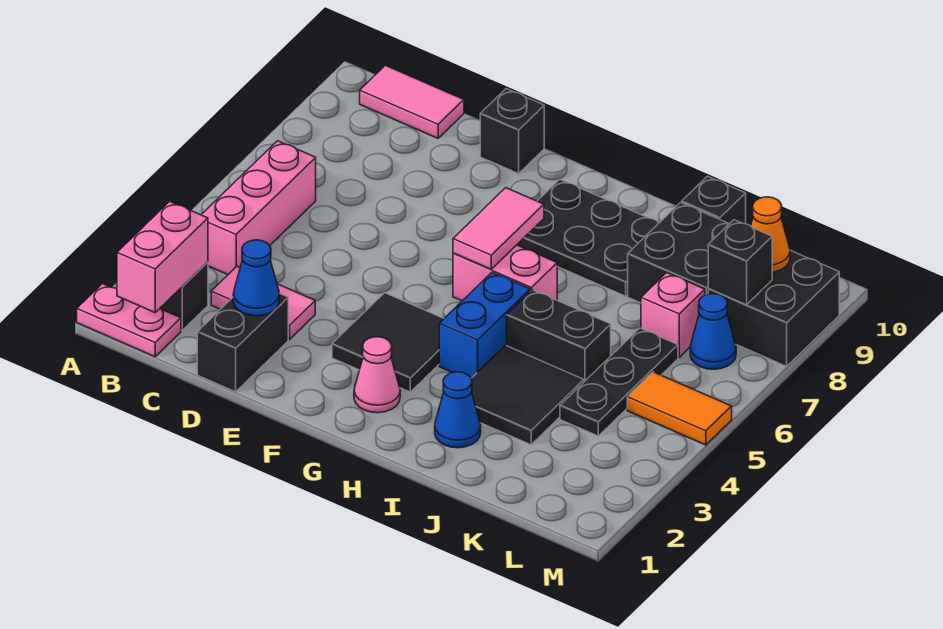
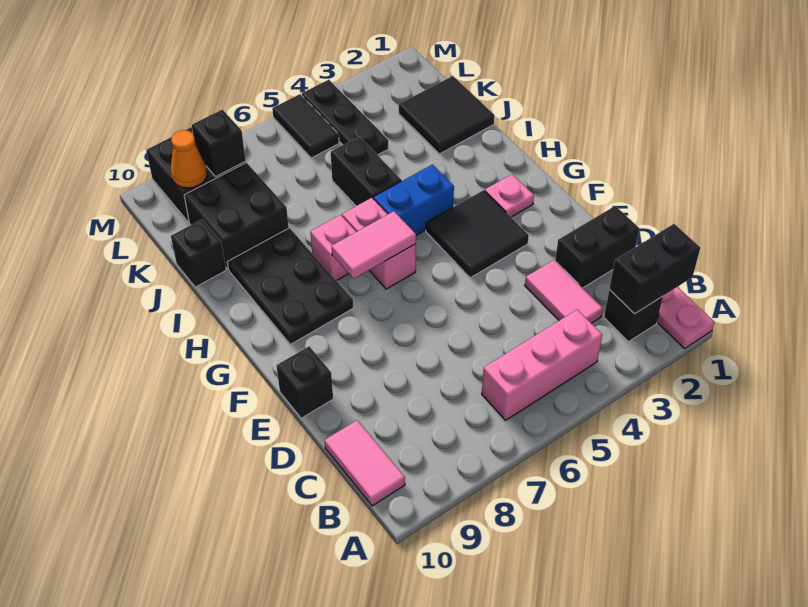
pink 1x2 brick [117,201,208,312] -> black 1x2 brick [609,224,700,314]
blue 1x1 cone [233,240,279,316] -> none
pink 1x1 cone [354,337,400,413] -> pink 1x1 plate [485,174,534,217]
blue 1x1 cone [435,372,481,448] -> none
black 2x2 tile [471,345,584,445] -> black 2x2 tile moved to [399,76,494,154]
black 1x3 plate [560,328,678,436] -> black 1x3 plate turned to [302,80,388,155]
pink 1x1 brick [641,273,705,357] -> pink 1x1 brick moved to [310,215,356,281]
orange 1x2 tile [627,372,732,445] -> black 1x2 tile [272,94,339,158]
blue 1x1 cone [690,294,736,369] -> none

